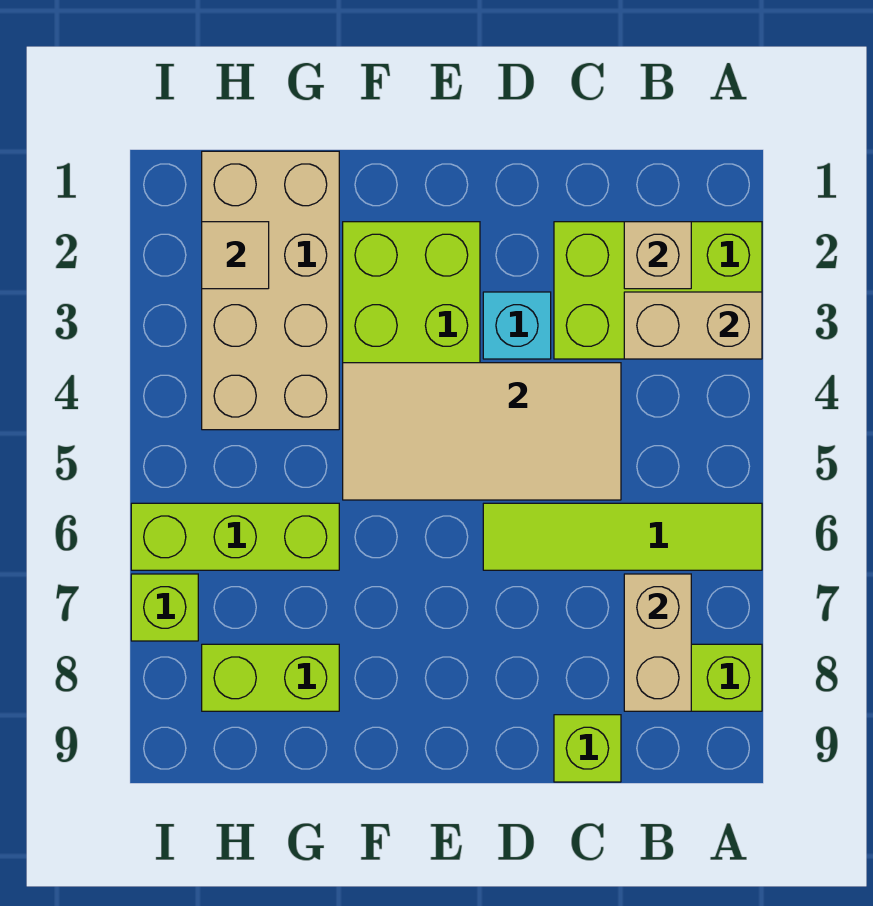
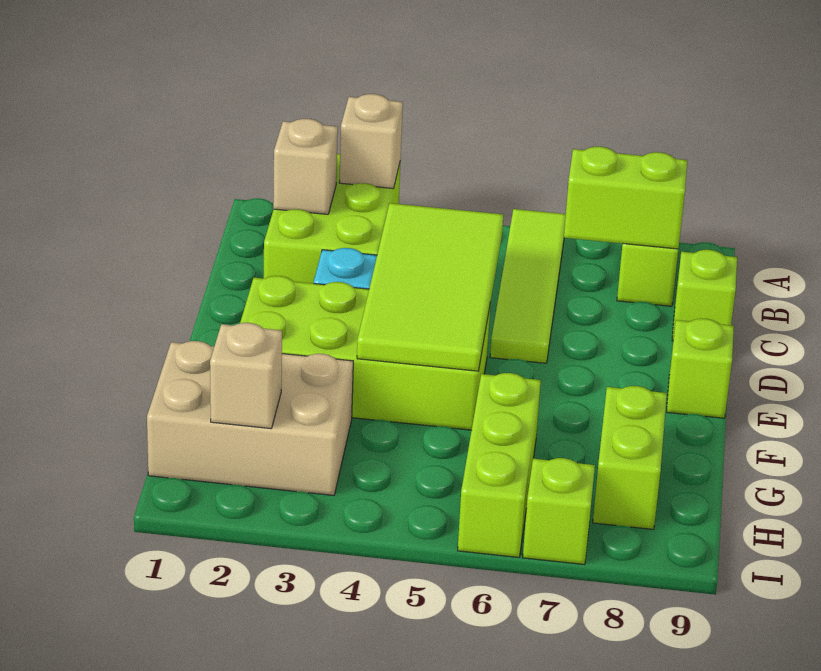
tan 1x2 brick [624,292,762,359] -> tan 1x1 brick [339,94,403,188]
tan 1x2 brick [624,574,691,711] -> lime 1x2 brick [564,147,687,249]
tan 2x4 tile [343,363,621,500] -> lime 2x4 tile [357,203,503,371]
none -> lime 1x1 brick [666,319,734,418]
tan 2x4 brick [202,151,339,430] -> tan 2x3 brick [147,341,353,495]
tan 1x1 tile [202,222,269,289] -> tan 1x1 brick [210,323,282,429]

